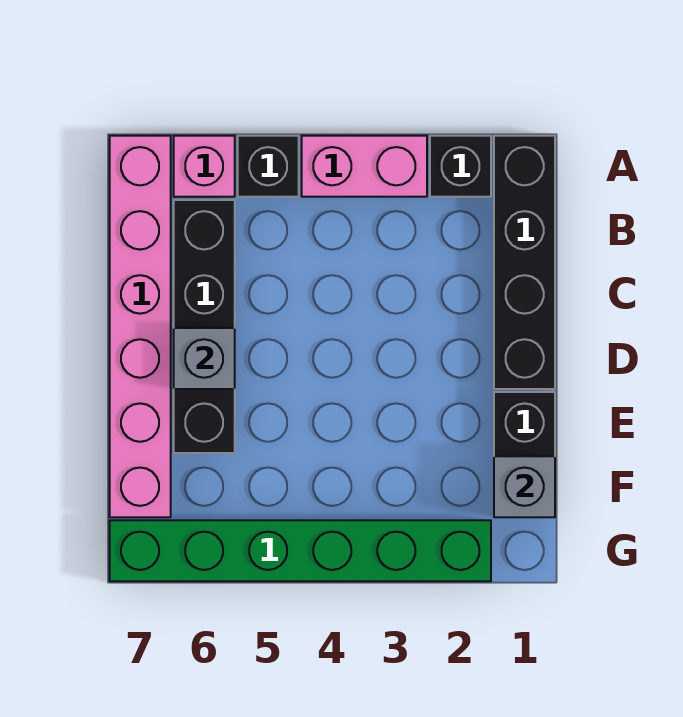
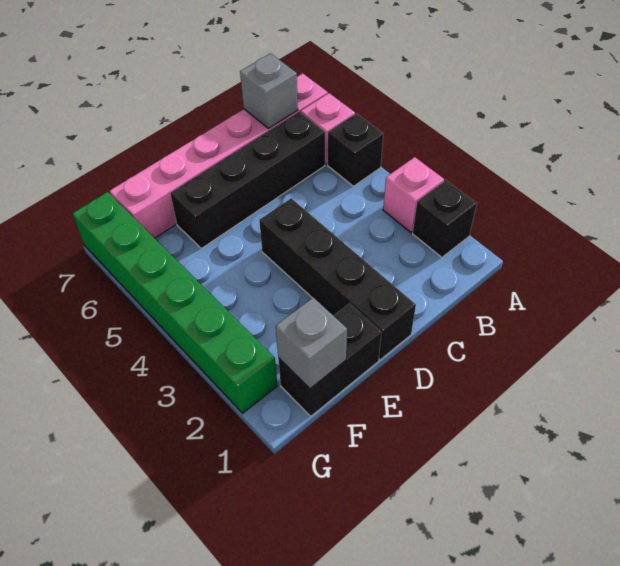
black 1x4 brick [494,136,555,389] -> black 1x4 brick turned to [259,198,416,360]
pink 1x2 brick [302,136,427,197] -> pink 1x1 brick [383,157,444,233]
grey 1x1 brick [174,328,235,389] -> grey 1x1 brick moved to [240,53,298,129]

